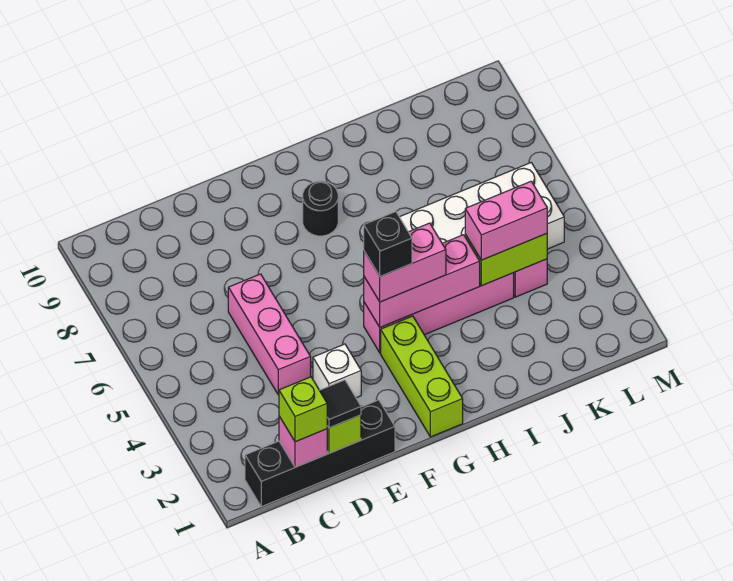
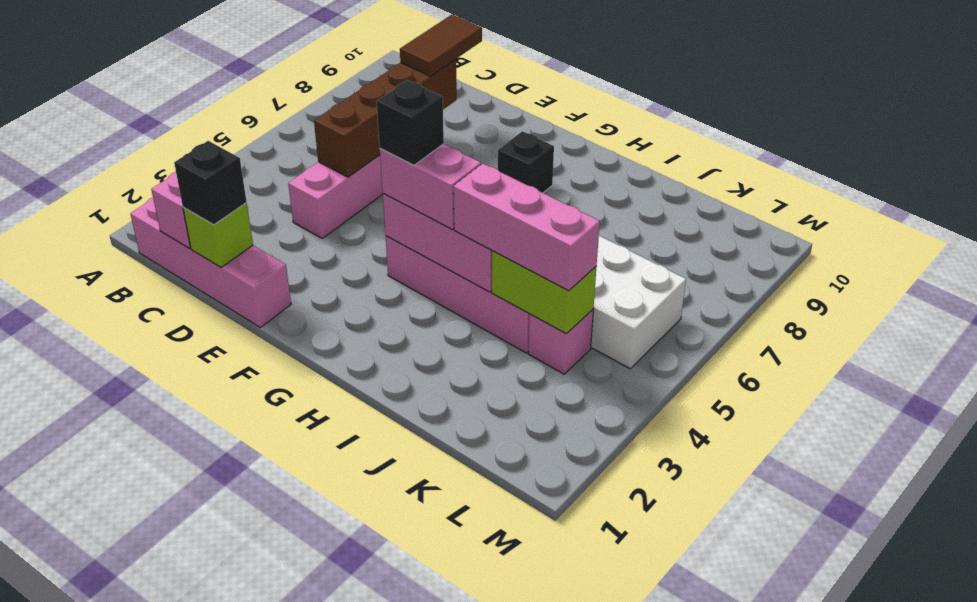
black 1x4 brick [245,400,395,507] -> pink 1x4 brick [130,197,291,328]
lime 1x1 brick [279,377,327,442] -> none
black 1x1 tile [320,380,361,428] -> black 1x1 brick [174,141,247,225]
none -> brown 1x4 brick [314,59,457,177]
none -> brown 1x2 tile [400,15,482,76]
white 1x1 brick [313,344,361,398] -> none
lime 1x3 brick [381,316,463,437] -> none
black 1x1 round brick [303,181,338,236] -> black 1x1 brick [498,131,554,193]
pink 1x2 brick [465,182,547,260] -> pink 1x3 brick [453,164,600,291]

